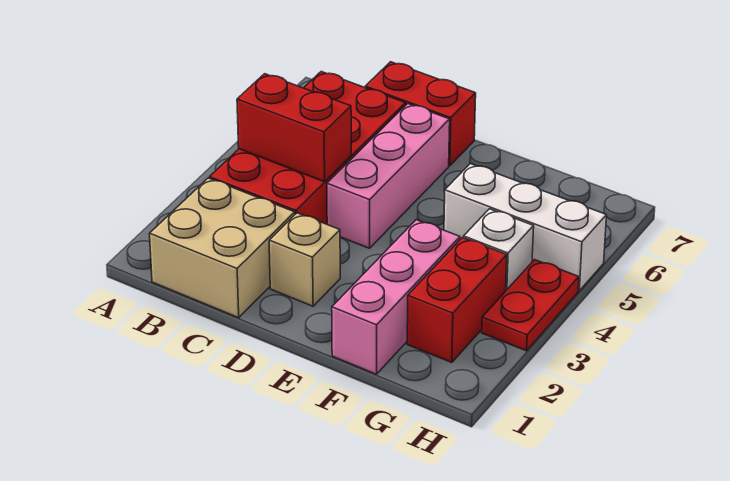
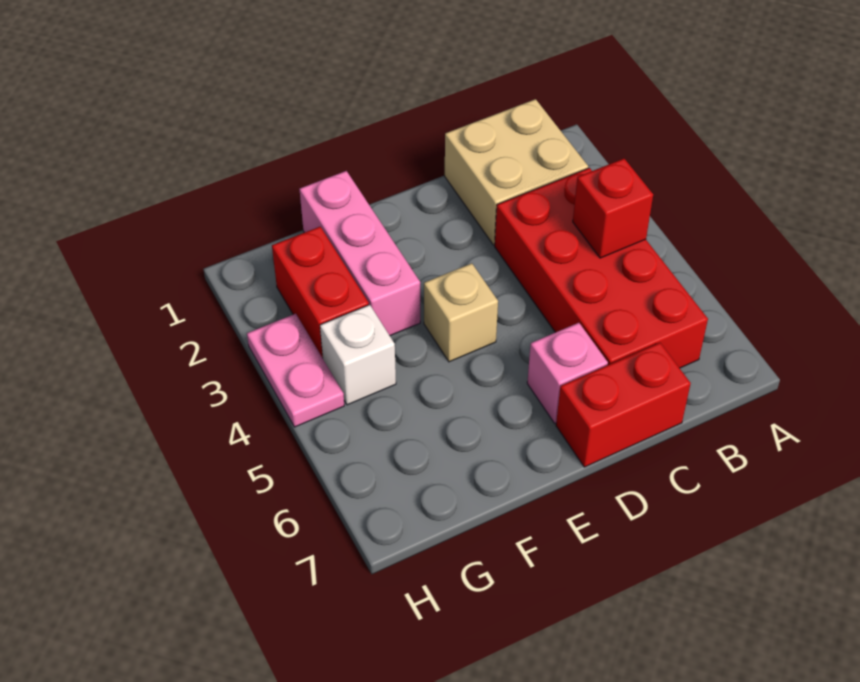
red 1x2 brick [237,74,351,182] -> red 1x1 brick [573,159,653,258]
tan 1x1 brick [269,213,340,306] -> tan 1x1 brick moved to [424,263,498,362]
pink 1x3 brick [327,104,450,248] -> pink 1x1 brick [527,323,608,423]
white 1x3 brick [444,164,607,291] -> none
red 1x2 plate [482,260,579,351] -> pink 1x2 plate [247,314,344,427]

